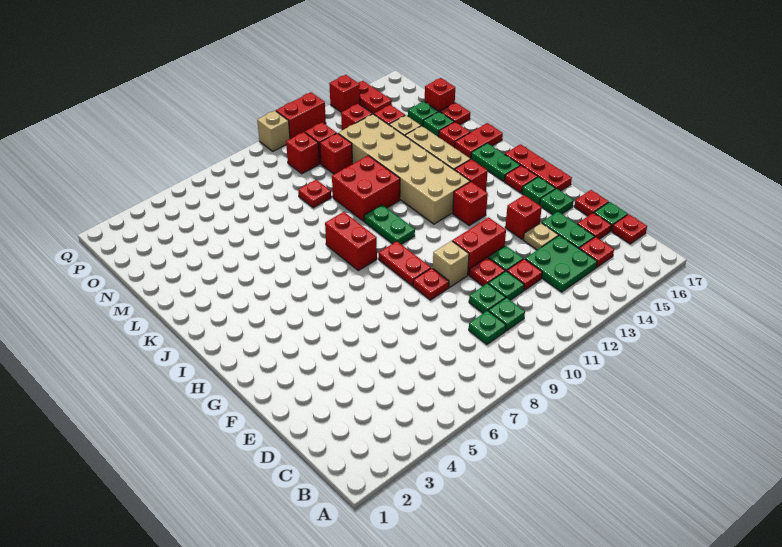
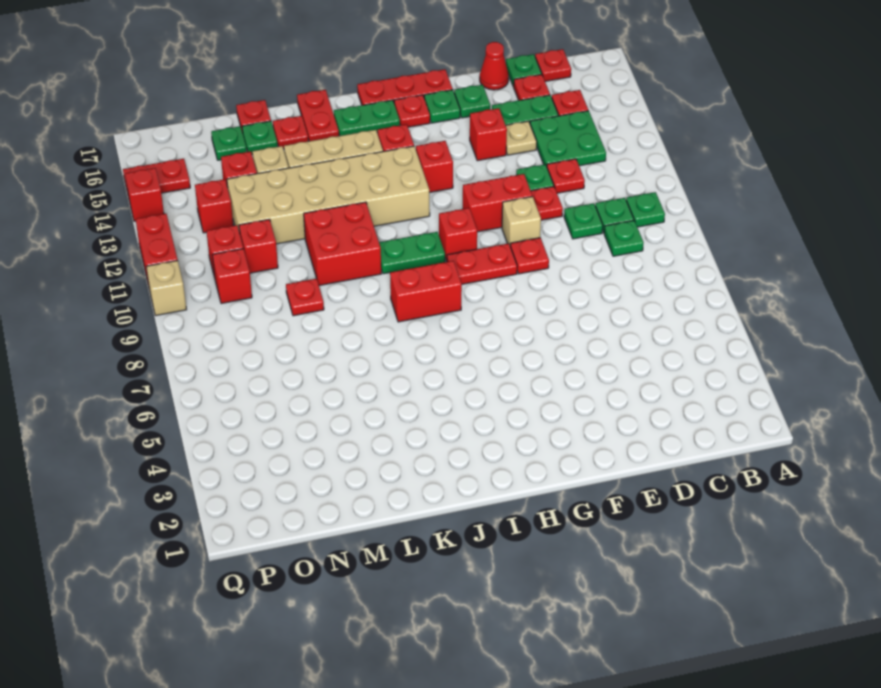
green 1x1 plate [488,271,524,300] -> green 1x1 plate moved to [626,192,665,227]
red 1x1 plate [574,190,609,216] -> red 1x1 cone [480,42,509,90]
red 1x2 brick [452,217,506,275] -> red 1x2 brick turned to [463,174,532,232]
red 1x1 brick [425,78,455,112] -> red 1x1 brick moved to [439,208,477,261]

